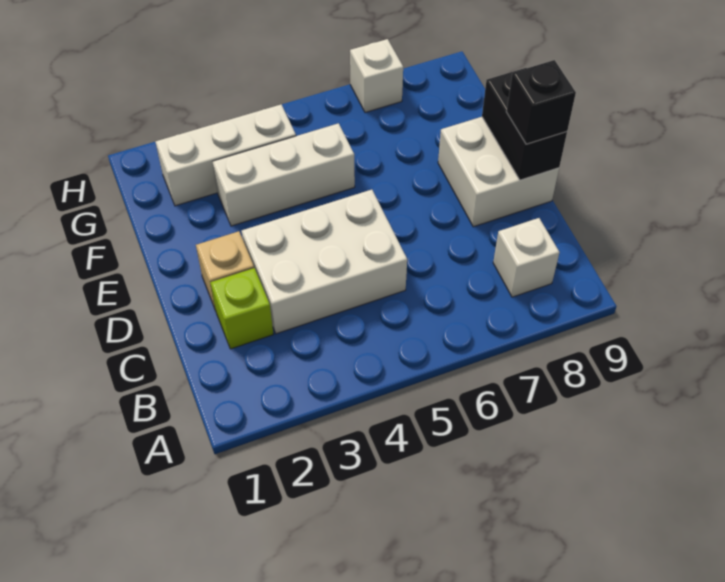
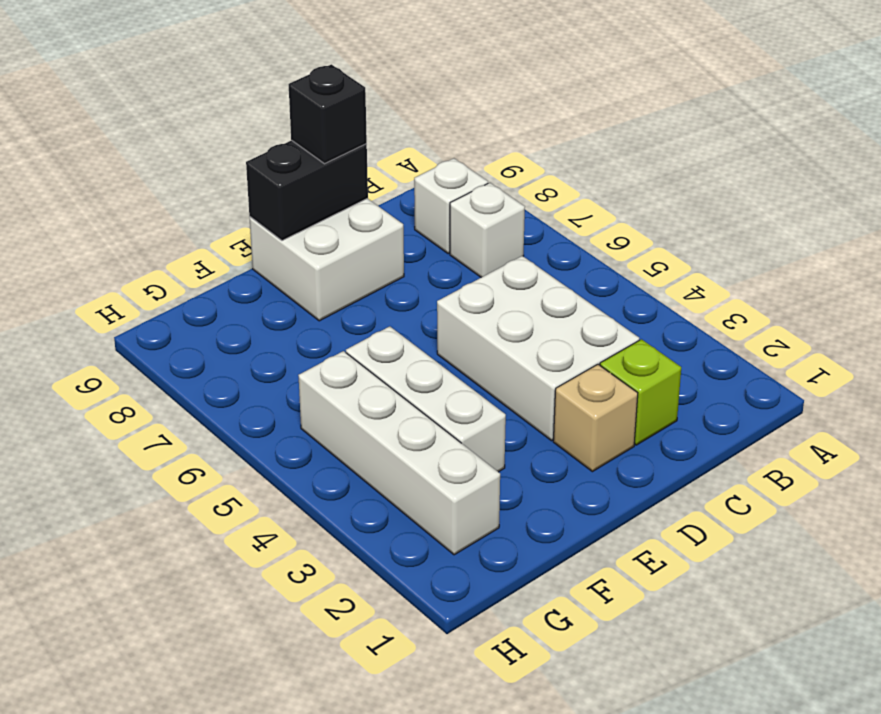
white 1x3 brick [155,104,296,206] -> white 1x4 brick [298,351,500,555]
white 1x1 brick [350,39,403,112] -> white 1x1 brick moved to [450,183,525,277]

